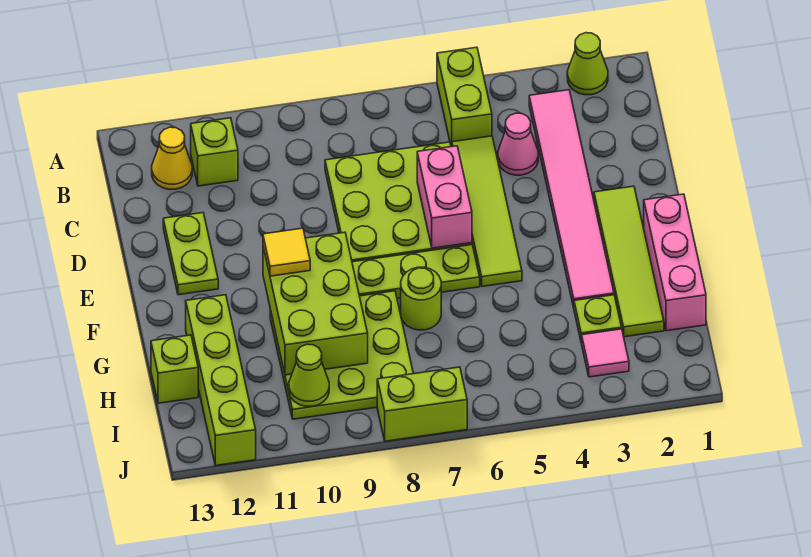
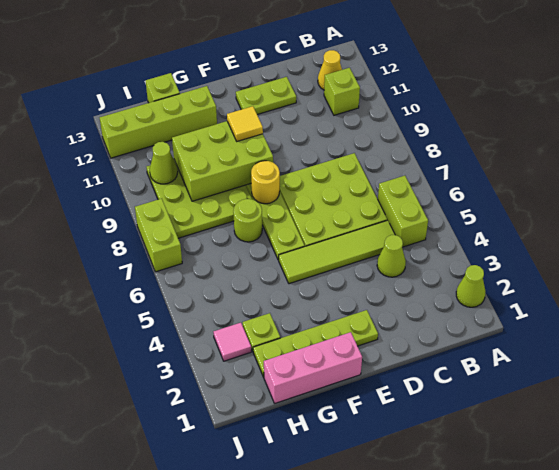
lime 1x2 brick [437,47,492,147] -> lime 1x2 brick turned to [378,176,428,247]
pink 1x6 tile [529,90,614,307] -> none
pink 1x1 cone [498,113,538,175] -> lime 1x1 cone [377,235,406,277]
pink 1x2 brick [417,146,472,248] -> none
lime 1x4 tile [594,186,664,337] -> lime 1x4 plate [253,310,378,377]
none -> yellow 1x1 round brick [251,161,280,204]

